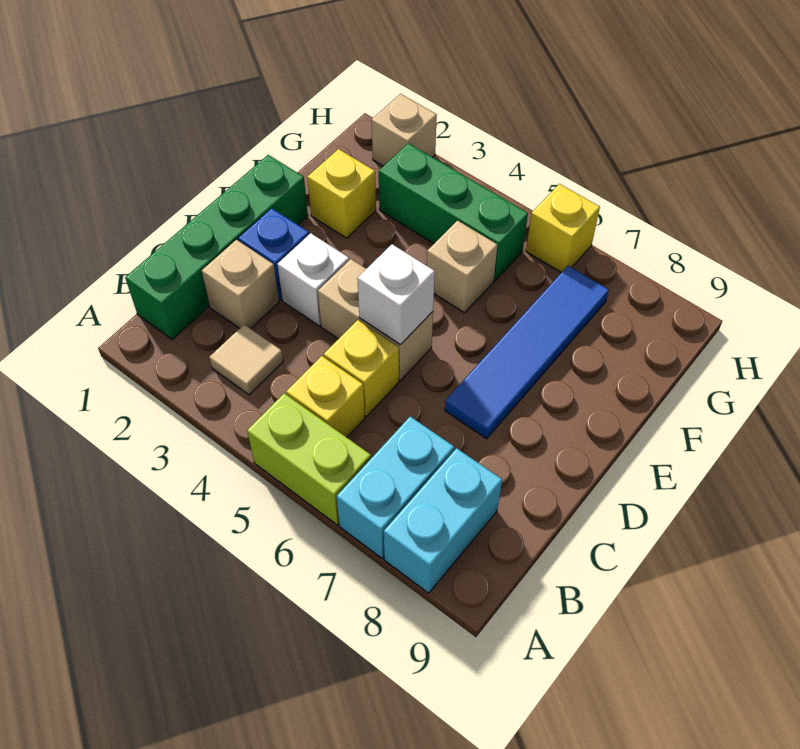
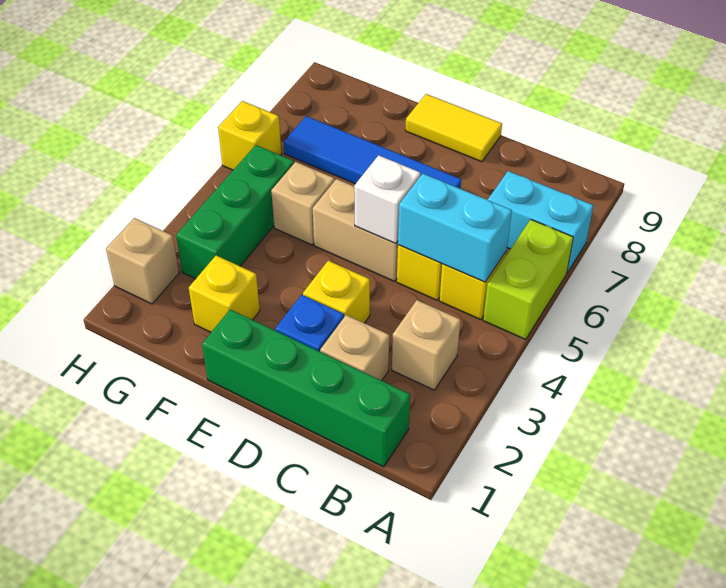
cyan 1x2 brick [384,448,502,593] -> cyan 1x2 brick moved to [398,174,512,282]
tan 1x1 tile [209,324,283,395] -> tan 1x1 brick [392,300,460,390]
white 1x1 brick [277,233,349,326] -> yellow 1x1 brick [303,261,370,323]
tan 1x2 brick [318,259,433,380] -> tan 1x2 brick turned to [313,179,398,281]
none -> yellow 1x2 tile [405,94,502,162]

